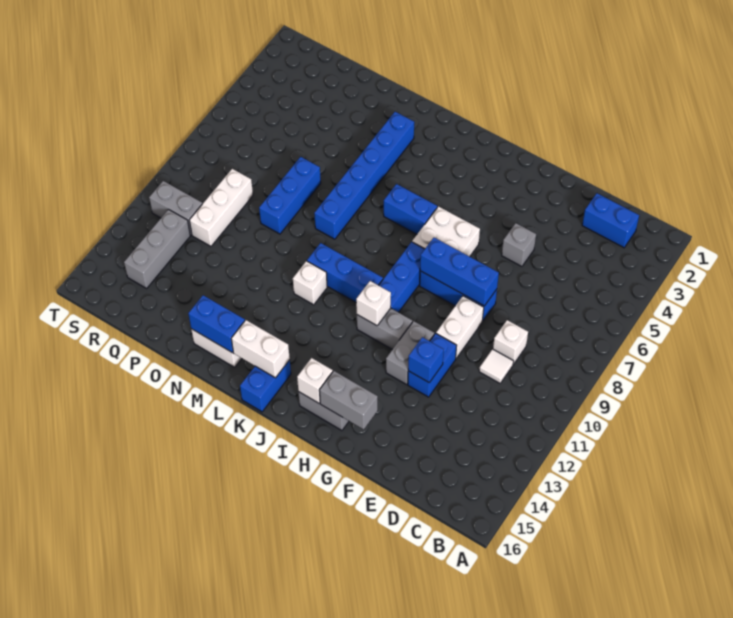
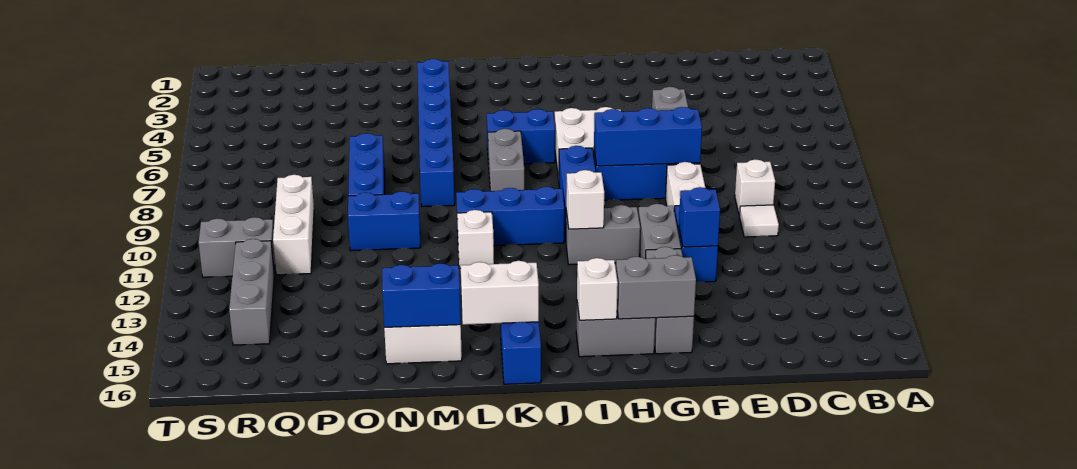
blue 1x2 brick [582,193,639,248] -> blue 1x2 brick moved to [348,191,421,251]
none -> grey 1x3 brick [646,247,694,354]
none -> grey 1x2 brick [488,129,524,191]

